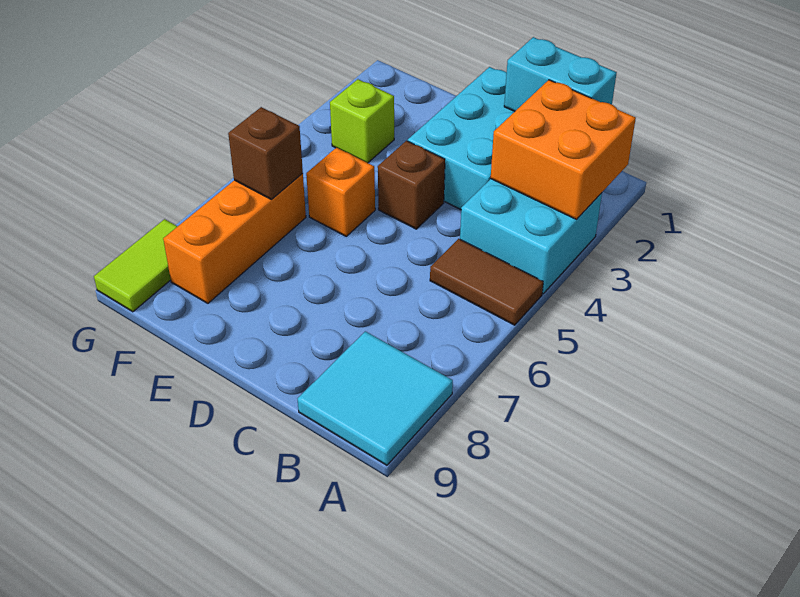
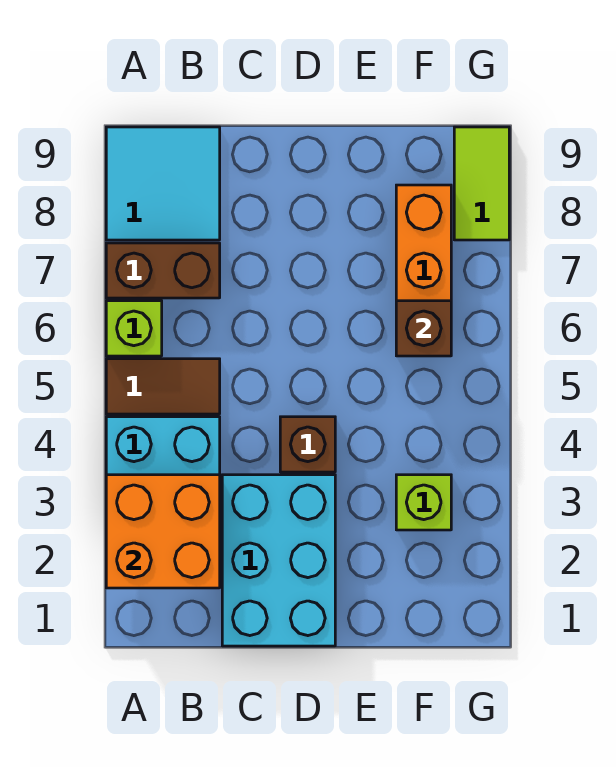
none -> lime 1x1 brick [106,301,162,356]
none -> brown 1x2 brick [106,243,220,298]
cyan 1x2 brick [504,37,617,111] -> none
orange 1x1 brick [306,148,375,236] -> none

